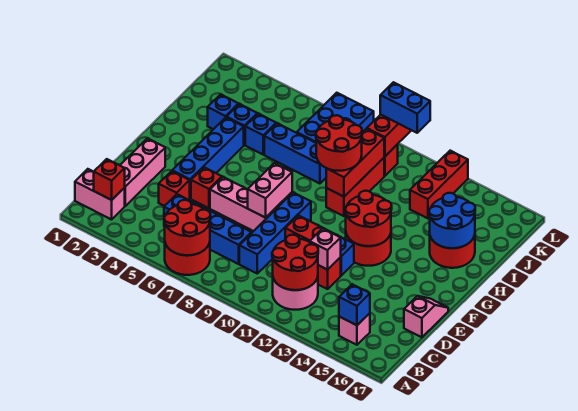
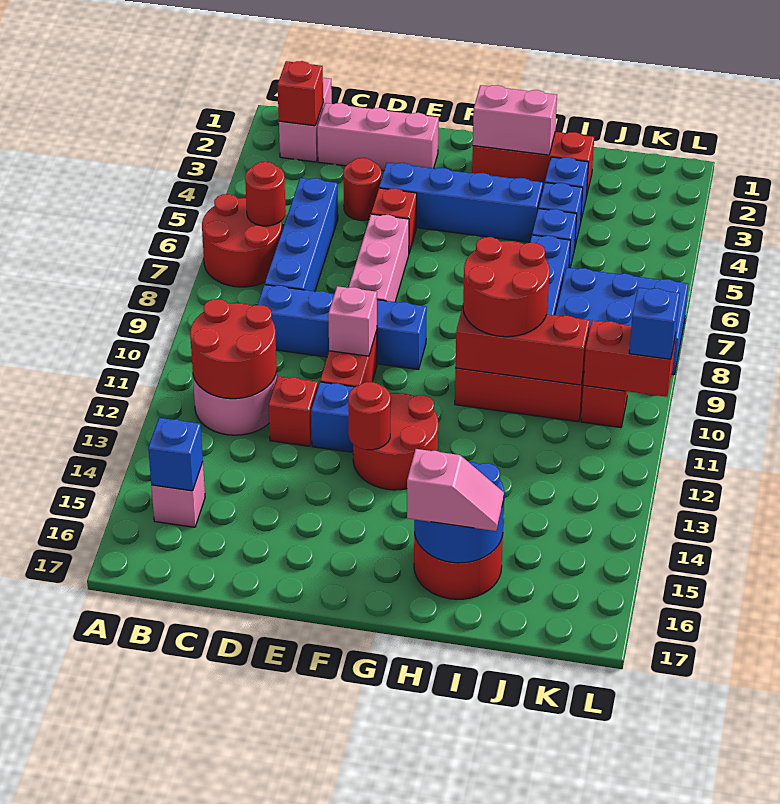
red 2x2 round brick [164,200,211,255] -> red 1x1 round brick [245,162,286,226]
red 1x1 brick [159,171,190,206] -> red 1x1 round brick [343,158,381,220]
pink 1x1 brick [310,229,341,270] -> pink 1x1 brick moved to [328,286,377,356]
pink 1x2 slope [404,296,448,337] -> pink 1x2 slope moved to [407,449,504,531]
pink 1x2 brick [248,163,292,218] -> pink 1x2 brick moved to [473,85,557,155]
red 2x2 round brick [345,191,392,246] -> red 1x1 round brick [348,382,391,450]
red 1x3 brick [410,151,468,218] -> red 1x3 brick moved to [472,132,594,193]
blue 1x2 brick [380,82,430,133] -> blue 1x1 brick [629,288,680,359]

